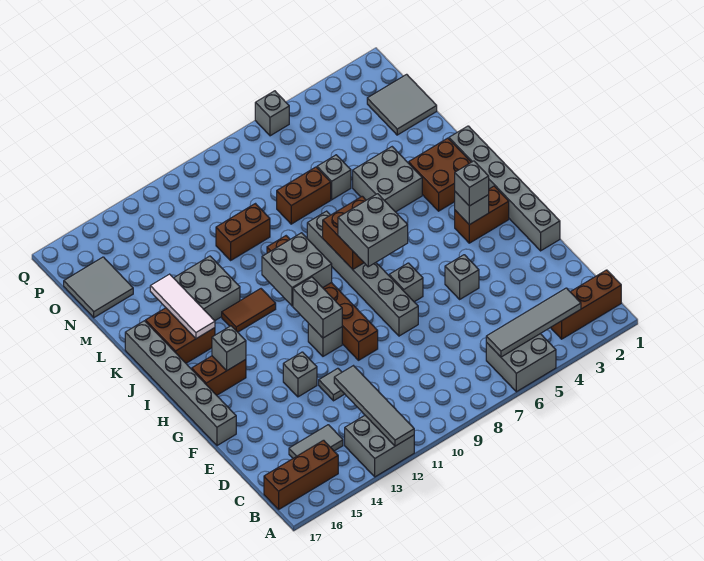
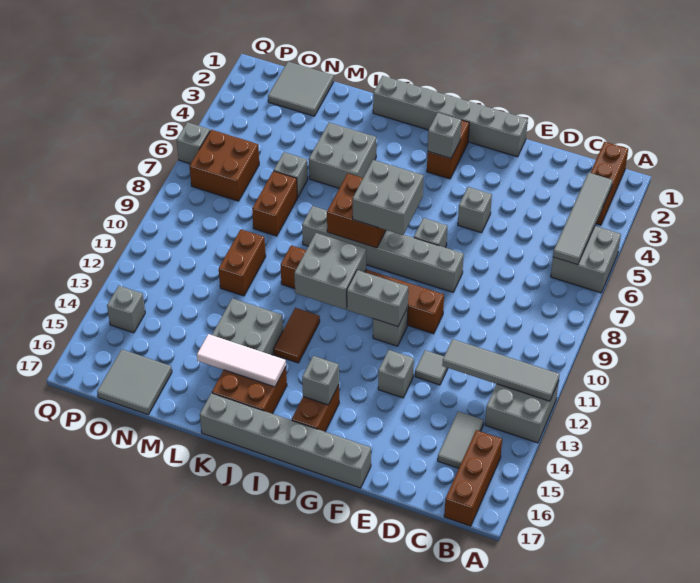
grey 1x1 brick [455,161,489,206] -> grey 1x1 brick moved to [107,286,145,333]
brown 2x2 brick [409,138,471,211] -> brown 2x2 brick moved to [190,130,259,201]

